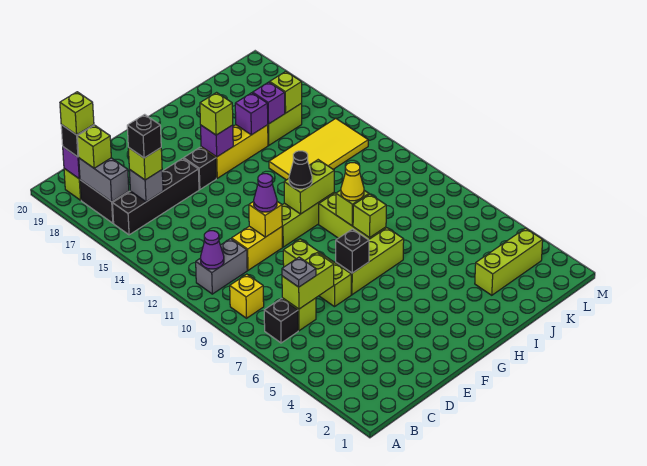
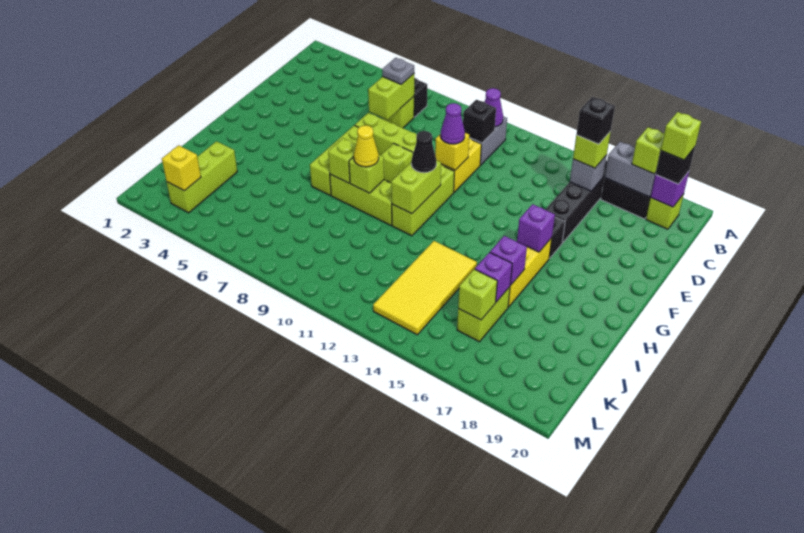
yellow 1x1 brick [230,274,264,318] -> yellow 1x1 brick moved to [162,145,201,191]
black 1x1 brick [336,229,369,273] -> black 1x1 brick moved to [463,100,496,143]
lime 1x1 brick [200,93,233,135] -> lime 1x1 brick moved to [381,143,413,183]

